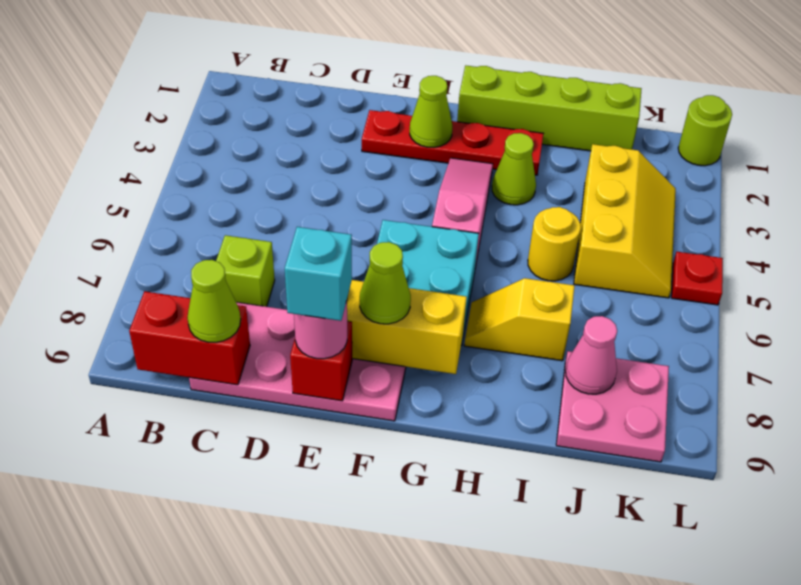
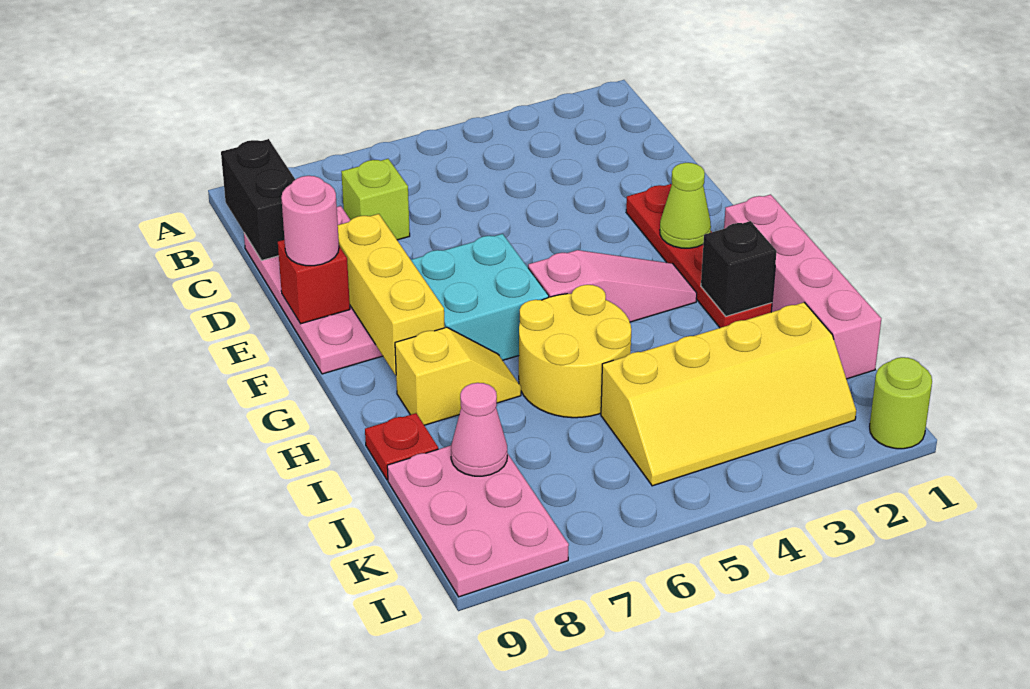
red 1x2 brick [129,291,250,385] -> black 1x2 brick [221,139,295,260]
lime 1x1 cone [187,260,241,342] -> none
cyan 1x1 brick [285,227,352,321] -> none
lime 1x1 cone [360,242,411,324] -> none
lime 1x4 brick [457,66,641,151] -> pink 1x4 brick [724,194,881,379]
none -> black 1x1 brick [701,221,777,316]
lime 1x1 cone [492,133,536,205] -> none
yellow 1x2 slope [464,278,575,361] -> yellow 1x2 slope turned to [395,327,521,425]
yellow 1x1 round brick [528,207,581,281] -> yellow 2x2 round brick [519,285,631,418]
yellow 2x3 slope [574,144,676,298] -> yellow 2x4 slope [601,302,856,486]
pink 2x2 plate [556,351,669,462] -> pink 2x3 plate [387,446,569,597]
red 1x1 plate [671,252,723,305] -> red 1x1 plate moved to [365,413,438,480]

